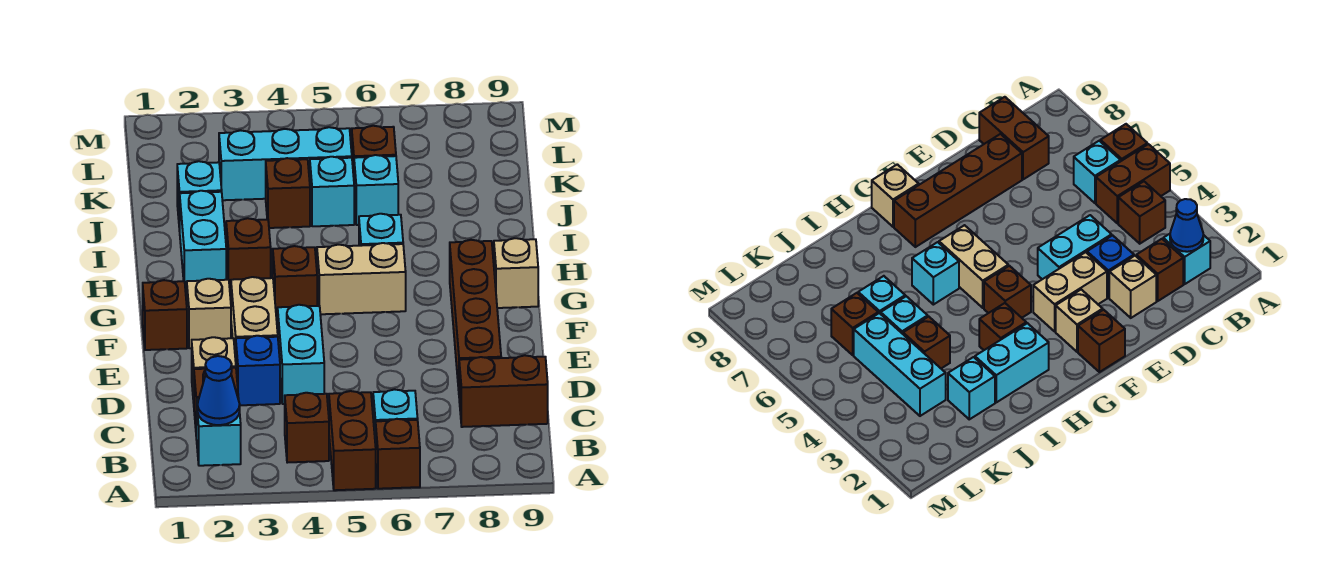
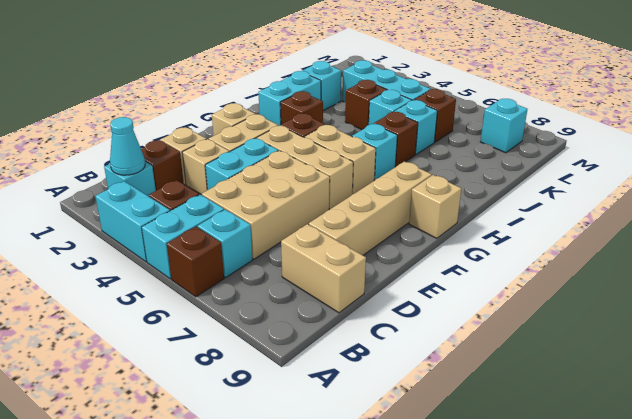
none -> cyan 1x2 brick [95,181,170,262]
brown 1x2 brick [329,391,376,490] -> cyan 1x2 brick [142,194,224,279]
blue 1x1 cone [197,356,240,425] -> cyan 1x1 cone [110,117,145,175]
none -> tan 2x3 brick [202,151,330,259]
brown 1x2 brick [459,355,548,427] -> tan 1x2 brick [281,224,366,313]
blue 1x1 brick [236,336,280,405] -> tan 1x1 brick [182,139,229,195]
brown 1x4 brick [450,240,501,390] -> tan 1x4 brick [309,162,432,255]
brown 1x1 brick [143,280,187,350] -> brown 1x1 brick moved to [374,112,418,167]
none -> tan 1x3 brick [257,126,353,210]
none -> cyan 1x1 brick [480,99,528,153]

